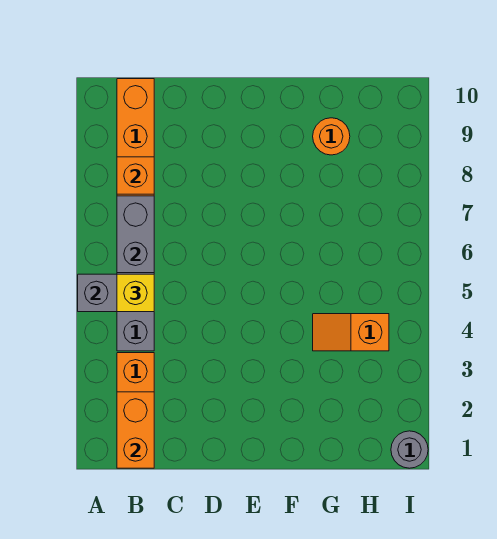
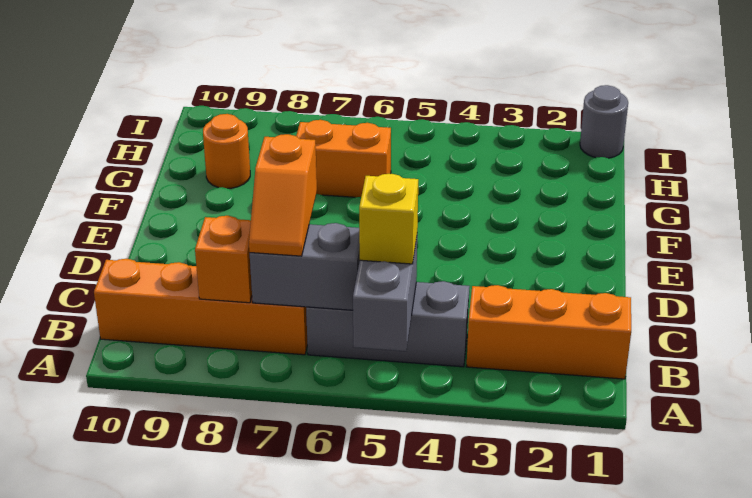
orange 1x2 brick [117,392,154,468] -> orange 1x2 brick moved to [296,120,391,197]
orange 1x2 slope [313,314,389,351] -> orange 1x2 slope moved to [249,134,317,256]

